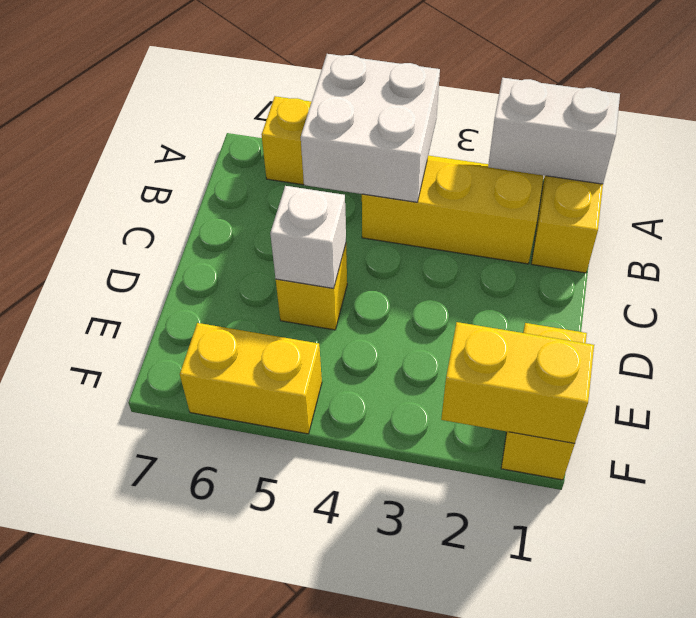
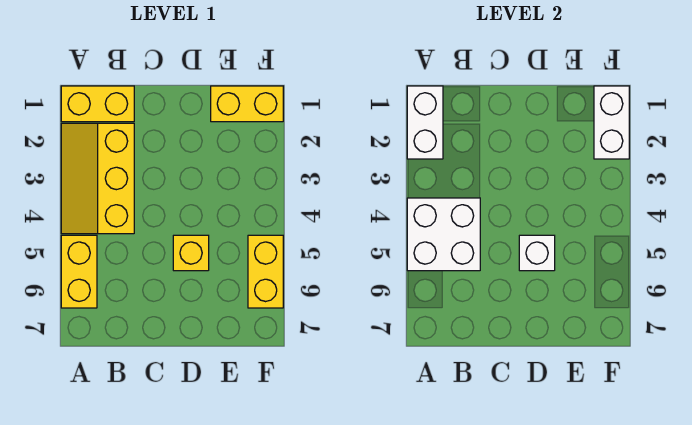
yellow 1x2 brick [441,322,594,443] -> white 1x2 brick [594,86,629,159]

